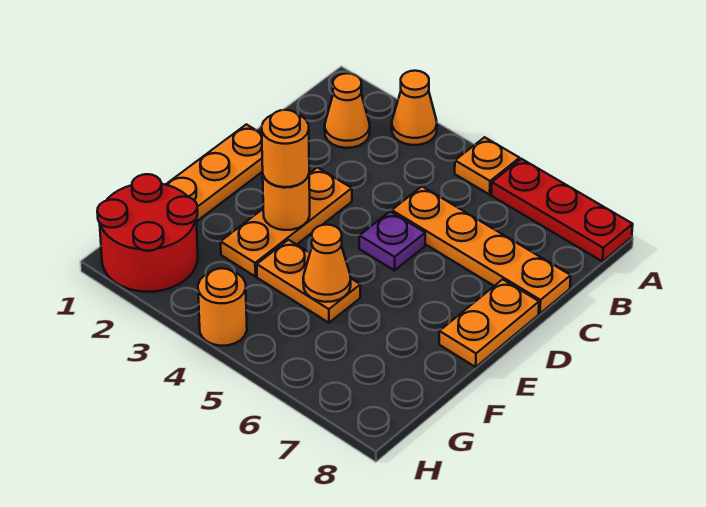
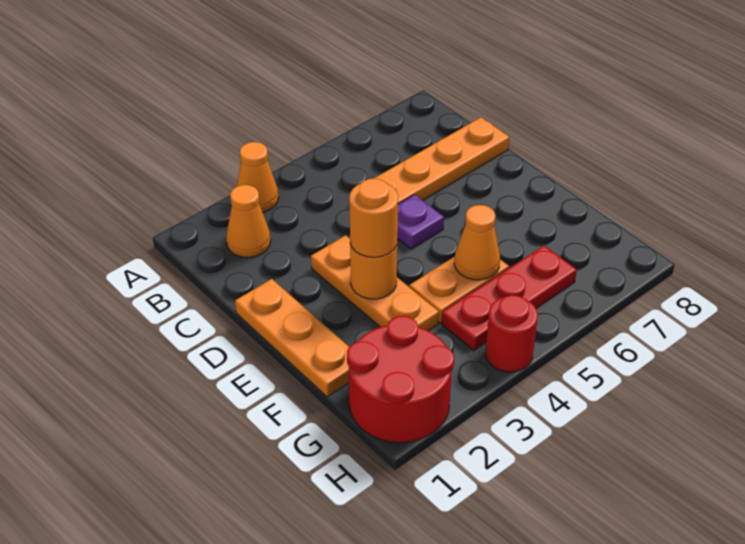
orange 1x1 plate [455,137,520,195] -> none
red 1x3 plate [491,159,633,261] -> red 1x3 plate moved to [442,246,577,351]
orange 1x2 plate [439,279,539,367] -> none
orange 1x1 round brick [198,268,247,346] -> red 1x1 round brick [486,295,538,372]

